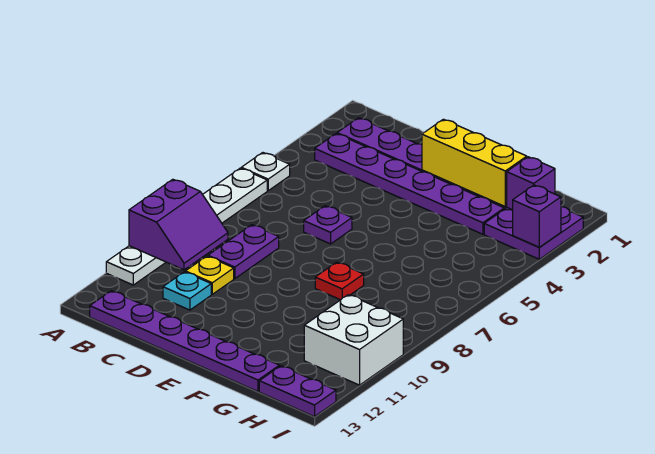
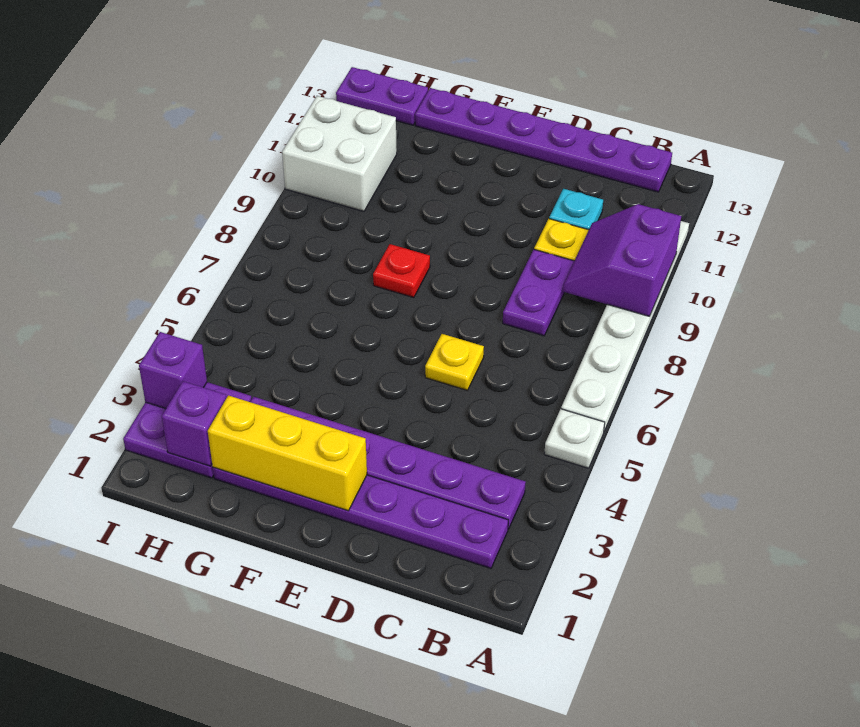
purple 1x1 plate [304,206,352,244] -> yellow 1x1 plate [425,334,484,390]

